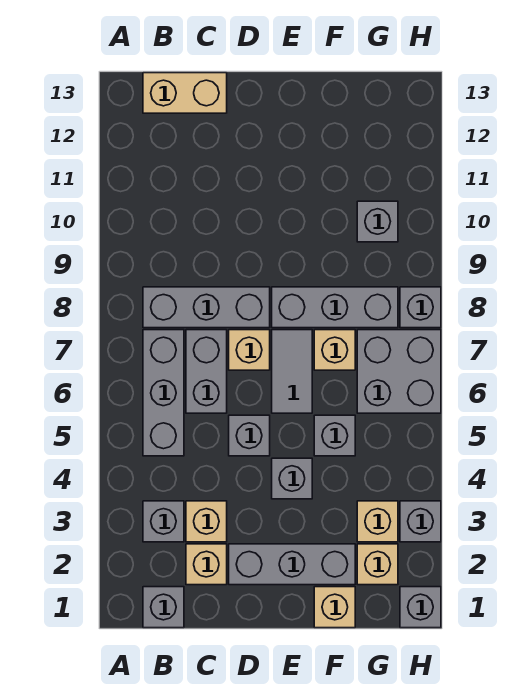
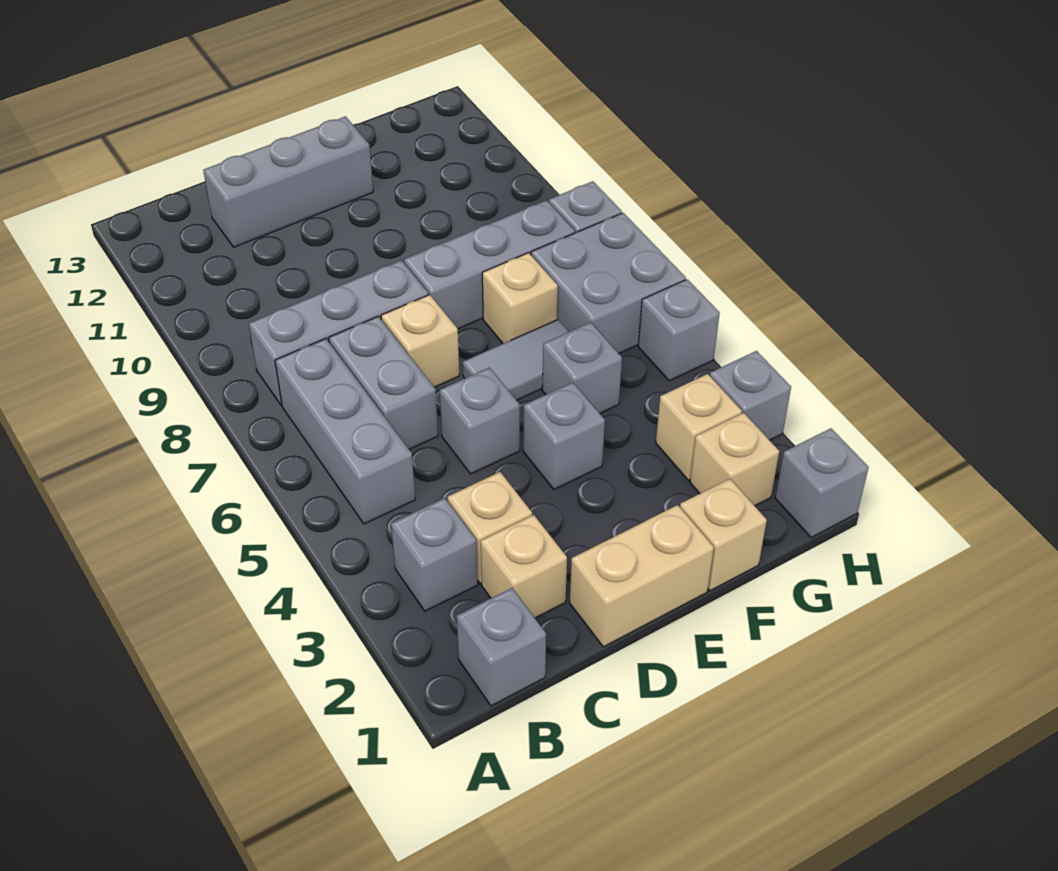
tan 1x2 brick [143,73,227,113] -> tan 1x2 brick moved to [570,505,714,647]
grey 1x3 brick [229,544,355,585] -> grey 1x3 brick moved to [203,116,373,247]
grey 1x2 tile [272,330,312,413] -> grey 1x2 tile turned to [463,319,569,400]
grey 1x1 brick [357,201,398,242] -> grey 1x1 brick moved to [638,279,720,381]

